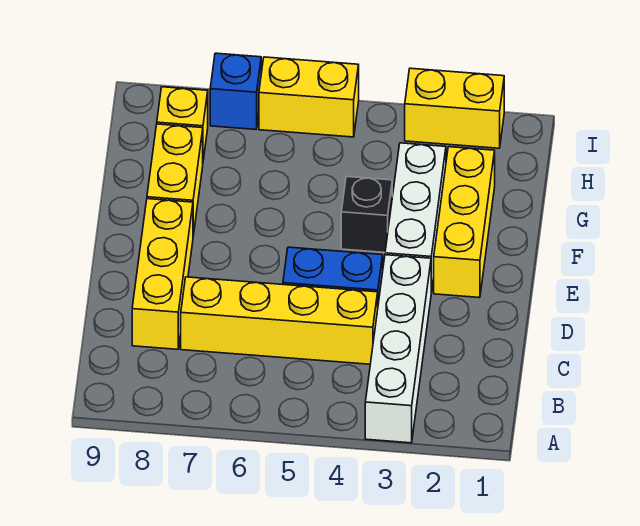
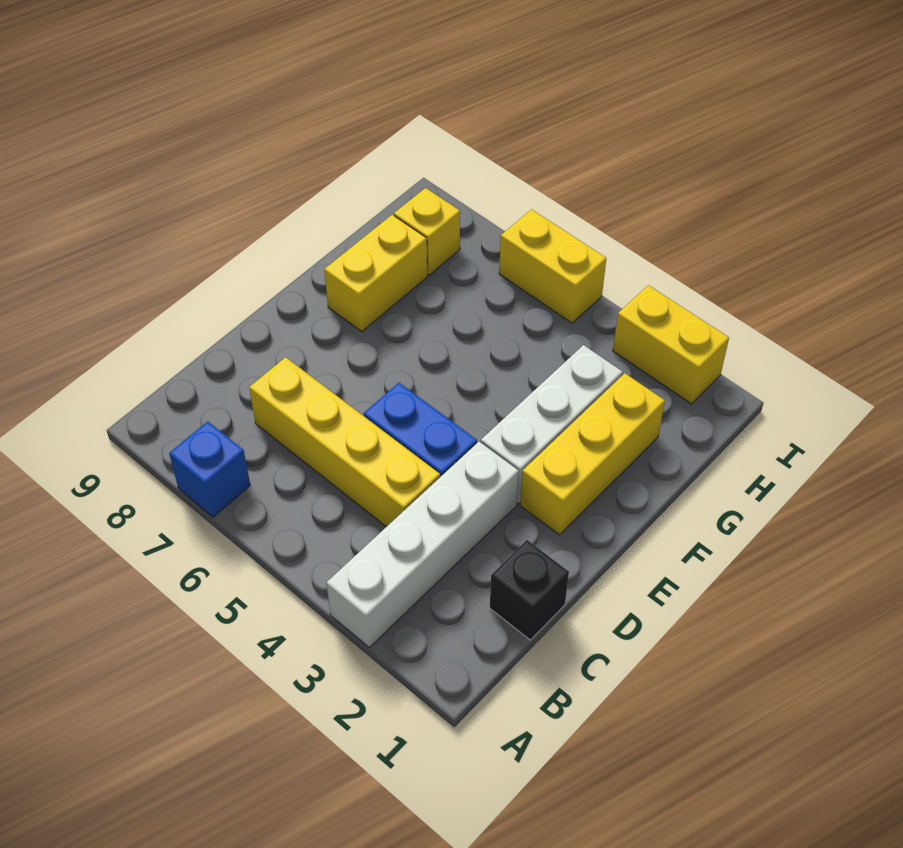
yellow 1x3 brick [132,199,193,349] -> none
black 1x1 brick [341,176,392,253] -> black 1x1 brick moved to [490,540,569,640]
blue 1x1 brick [210,53,261,130] -> blue 1x1 brick moved to [169,421,250,517]

